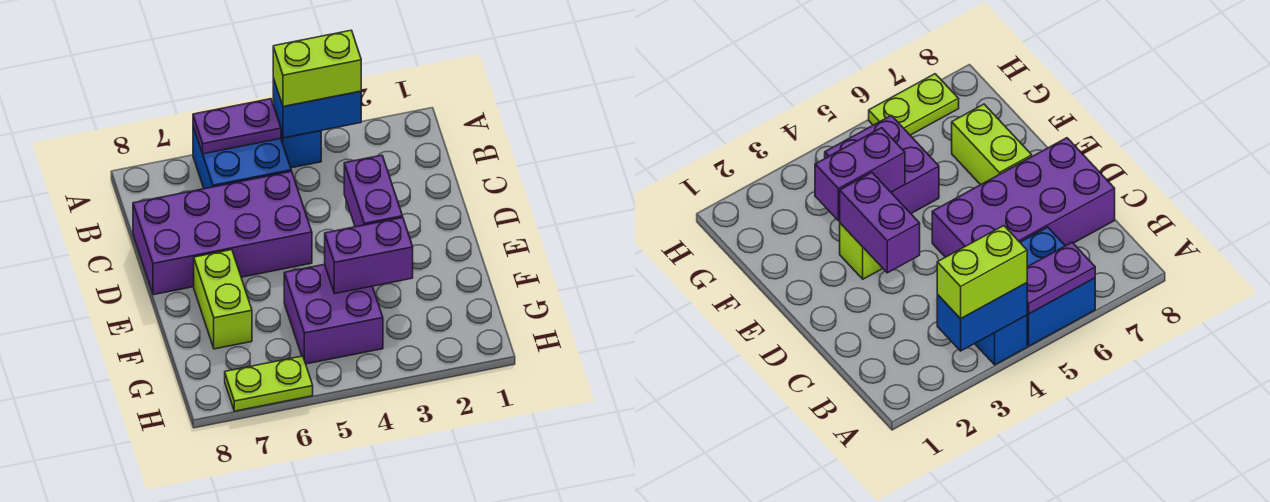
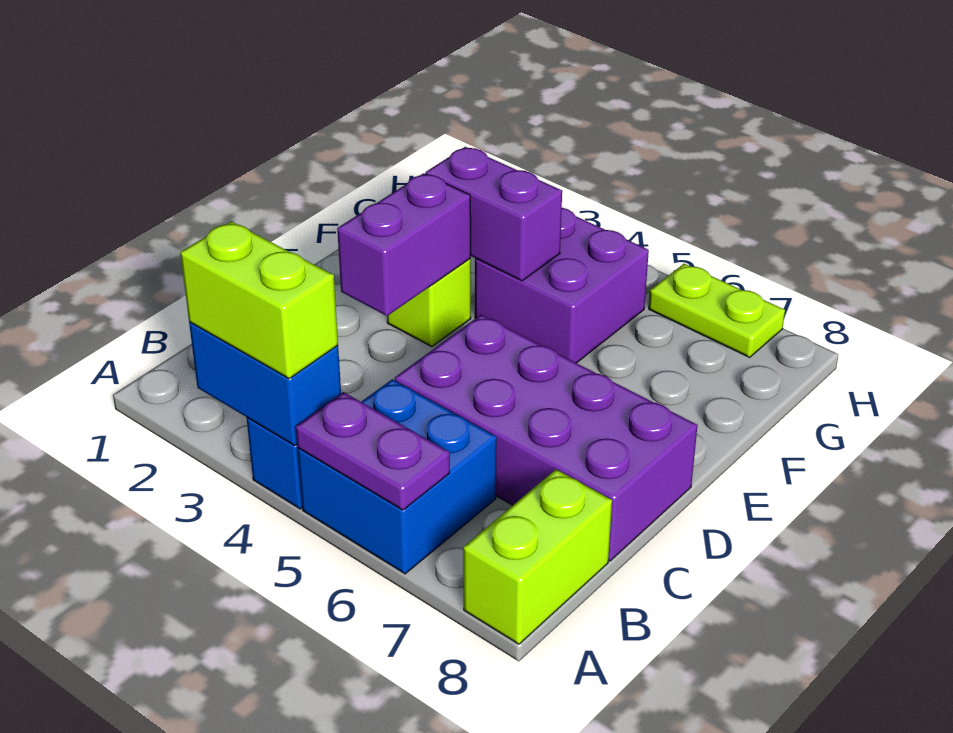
lime 1x2 brick [194,250,252,349] -> lime 1x2 brick moved to [463,469,612,644]

